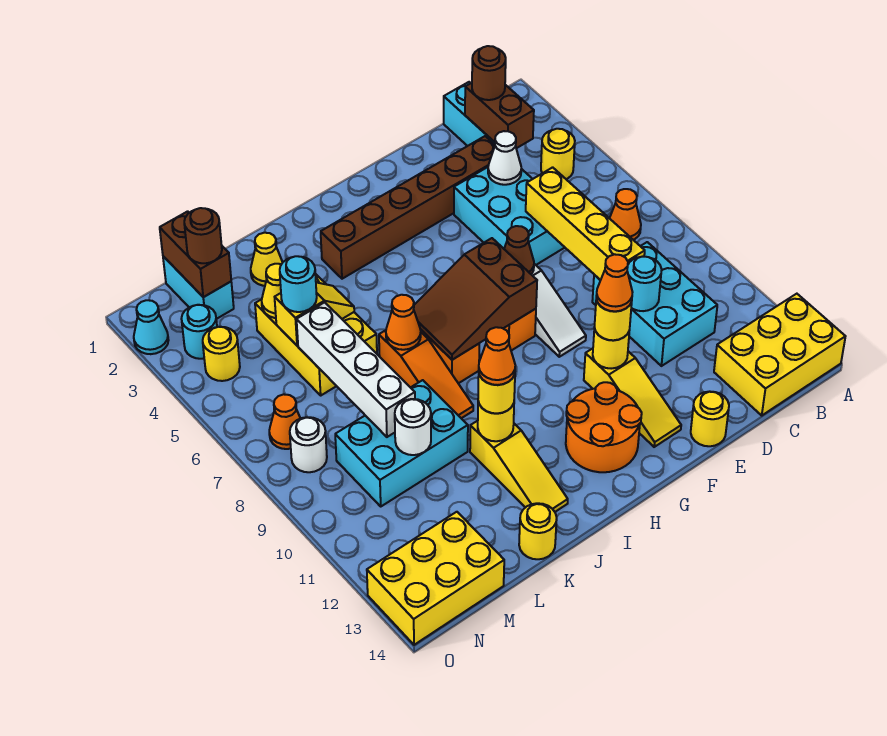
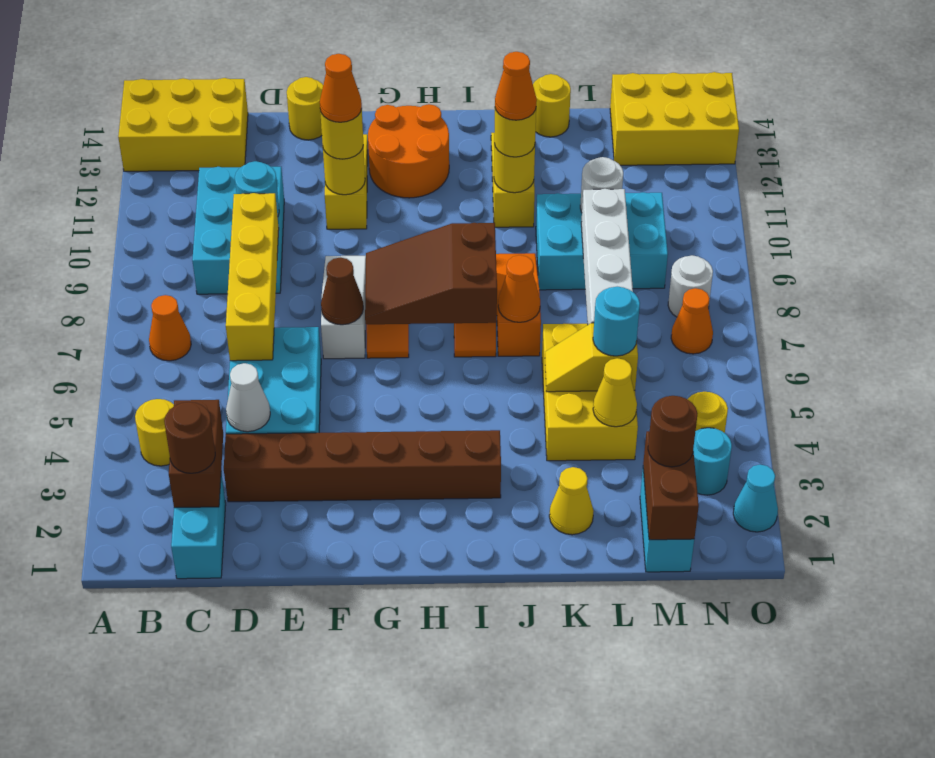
brown 2x3 slope [414,238,537,360] -> brown 2x3 slope turned to [365,223,497,324]

